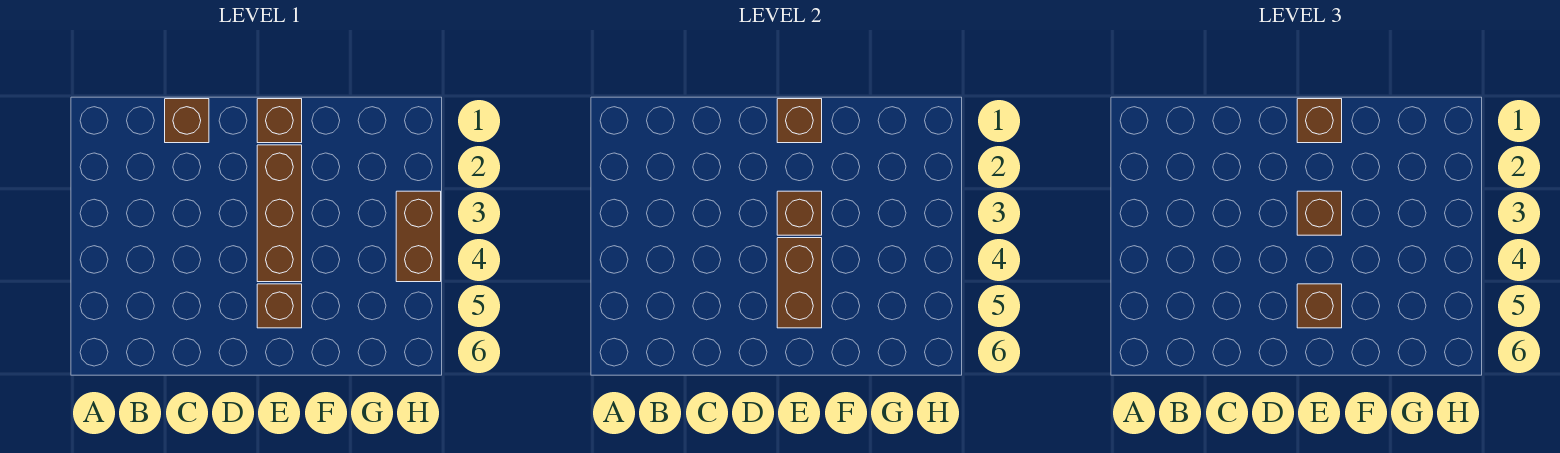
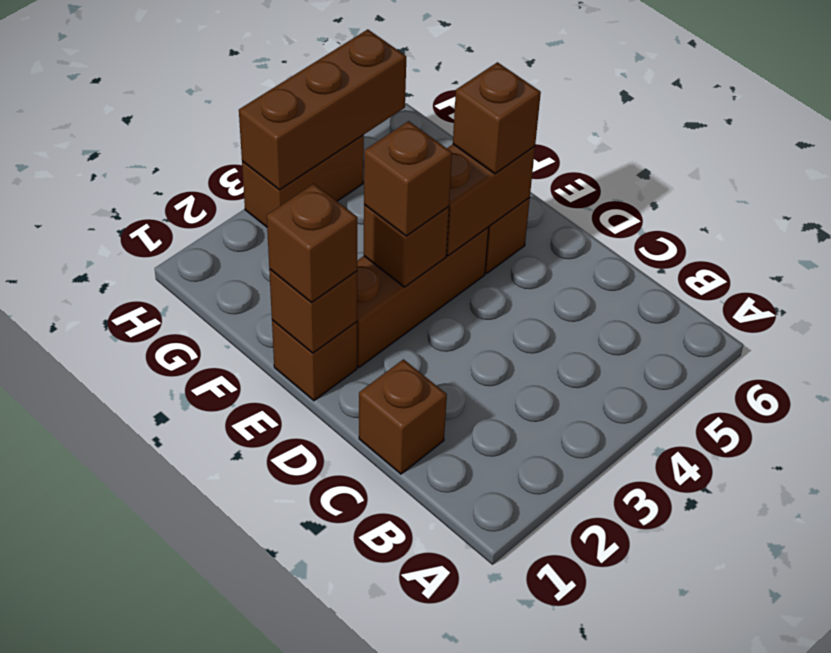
none -> brown 1x3 brick [239,29,406,190]

